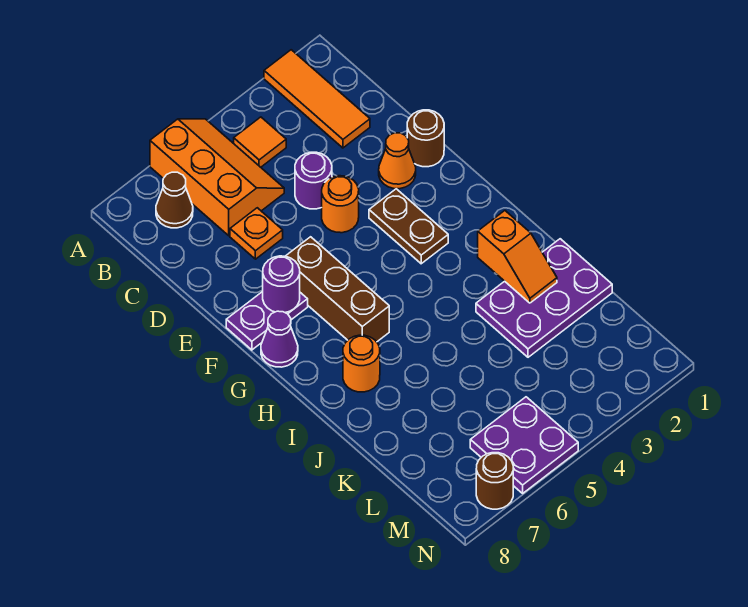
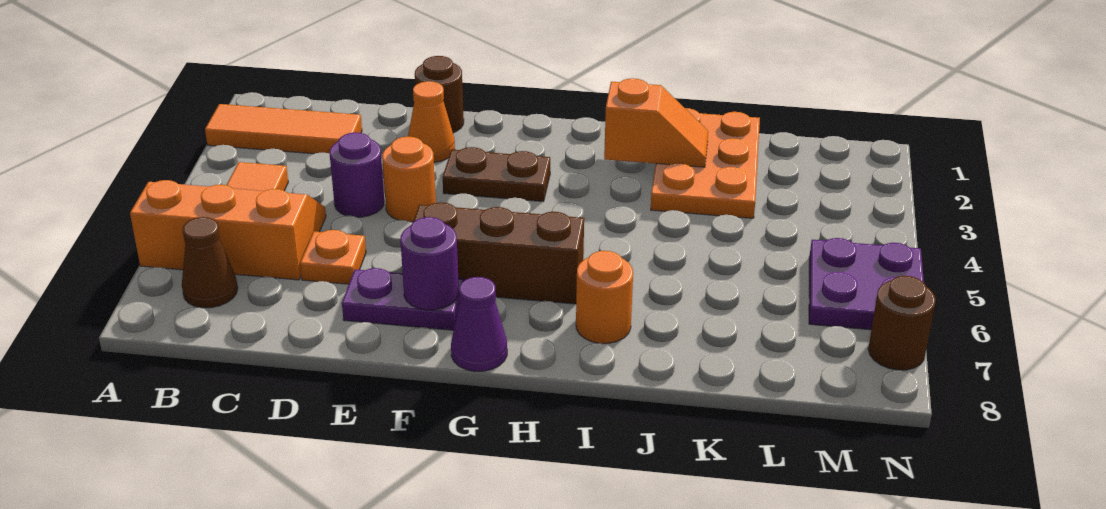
purple 1x2 plate [226,291,308,350] -> purple 1x2 plate turned to [342,268,464,330]
purple 2x3 plate [476,239,612,357] -> orange 2x3 plate [651,108,760,218]

